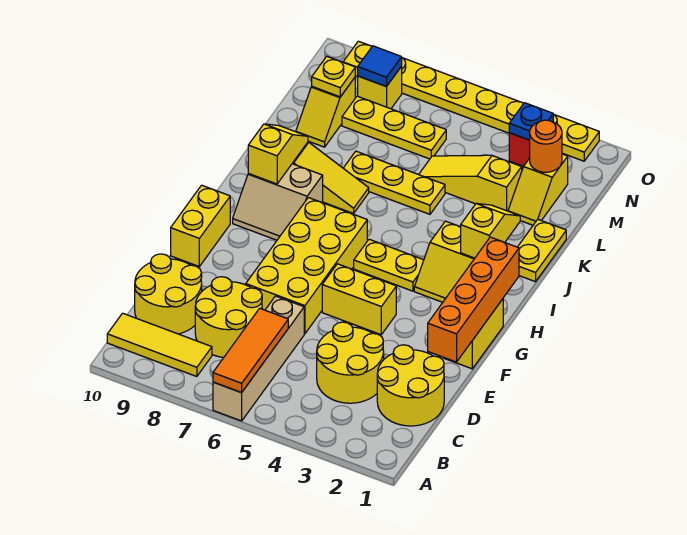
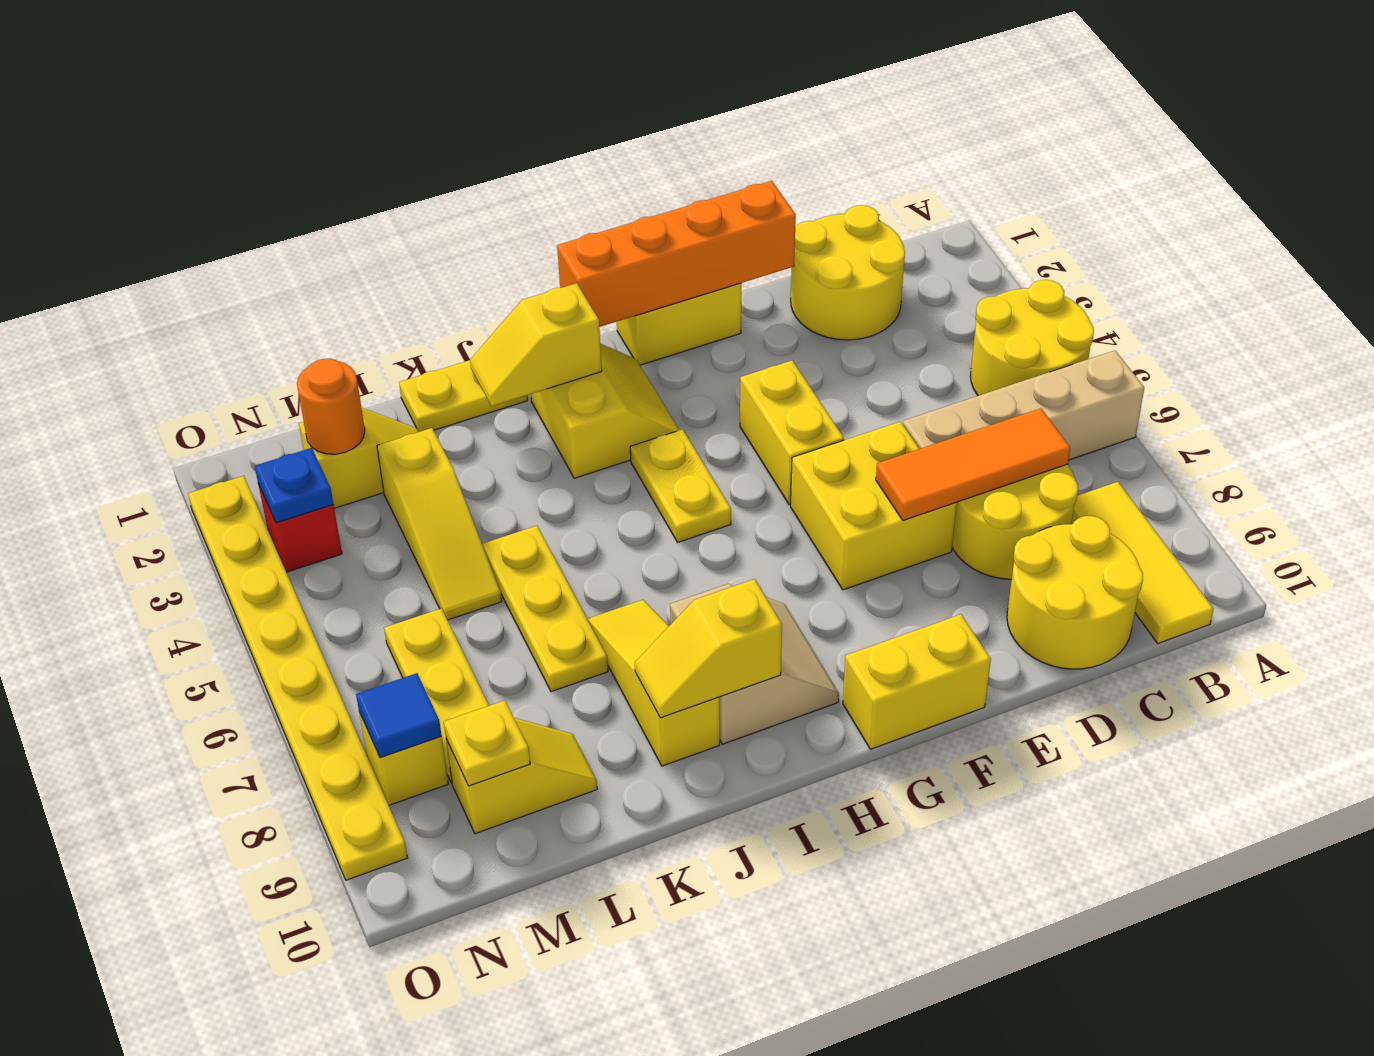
orange 1x3 tile [213,308,288,393] -> orange 1x3 tile moved to [876,408,1070,521]
yellow 2x2 round brick [317,322,384,403] -> yellow 2x2 round brick moved to [970,280,1094,396]
yellow 2x4 brick [246,198,367,334] -> yellow 2x2 brick [791,422,957,590]

